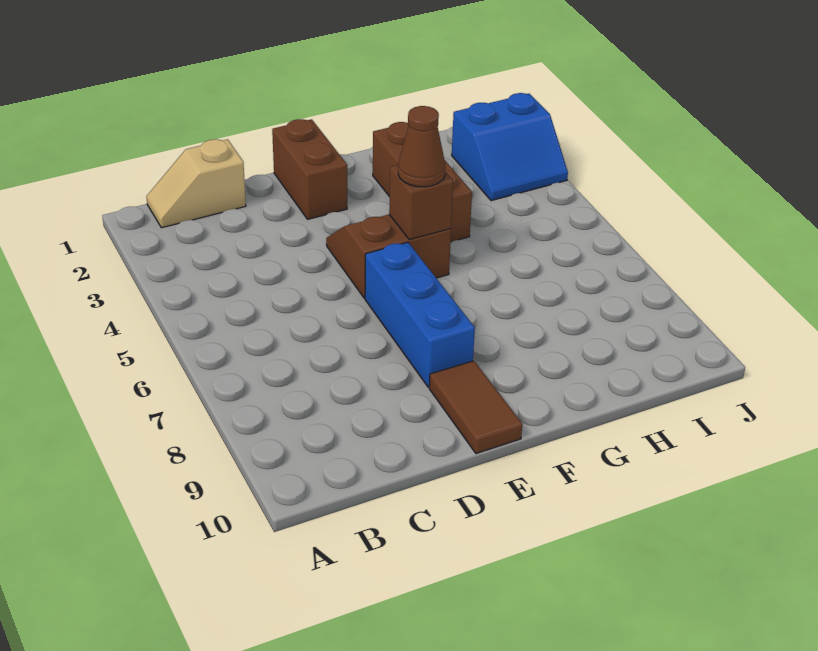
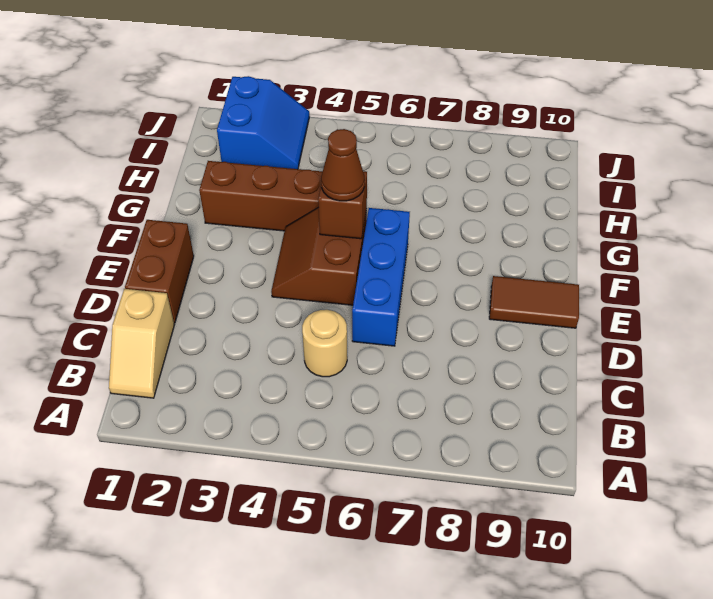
none -> tan 1x1 round brick [302,310,347,377]
brown 1x2 brick [272,119,347,219] -> brown 1x2 brick turned to [125,220,194,323]
blue 1x3 brick [365,242,475,387] -> blue 1x3 brick turned to [352,208,410,346]

